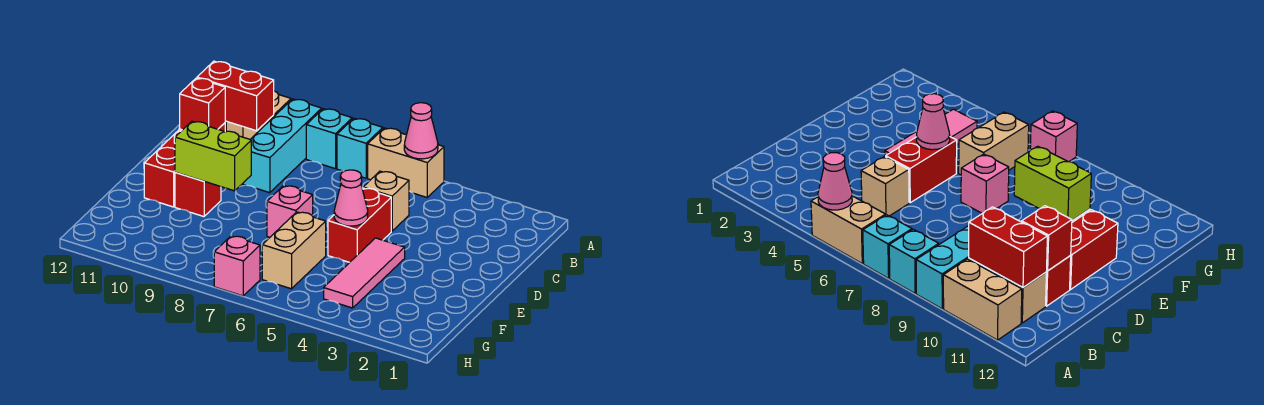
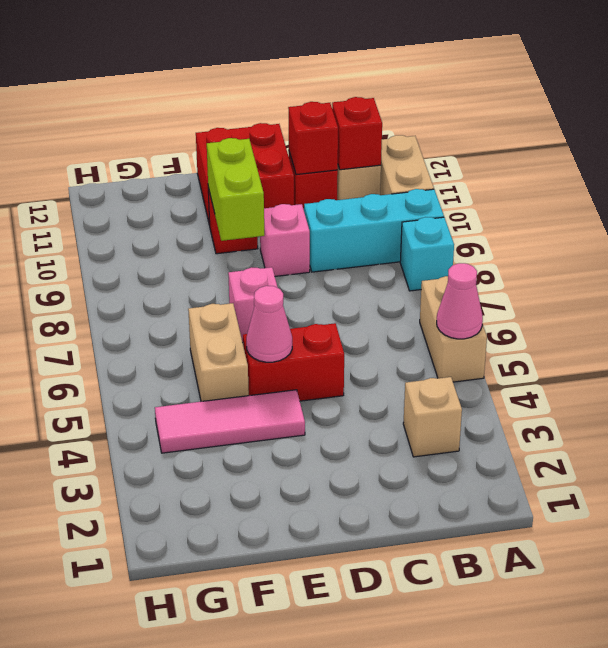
cyan 1x1 brick [337,118,383,178] -> none
red 1x2 brick [197,61,274,131] -> red 1x1 brick [332,97,382,170]
tan 1x1 brick [363,171,409,231] -> tan 1x1 brick moved to [403,377,462,457]
red 1x2 brick [144,130,181,207] -> red 2x2 brick [196,123,294,225]
tan 1x2 brick [262,212,326,289] -> tan 1x2 brick turned to [188,303,249,401]
pink 1x1 brick [214,236,260,296] -> pink 1x1 brick moved to [260,204,310,276]

